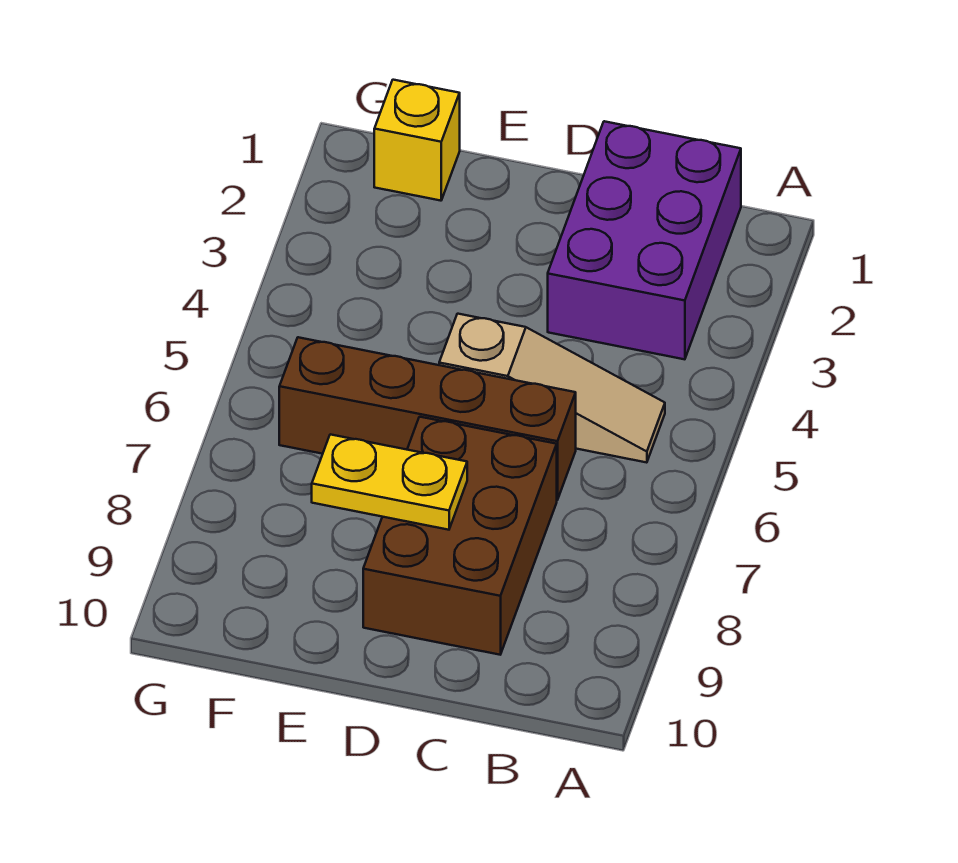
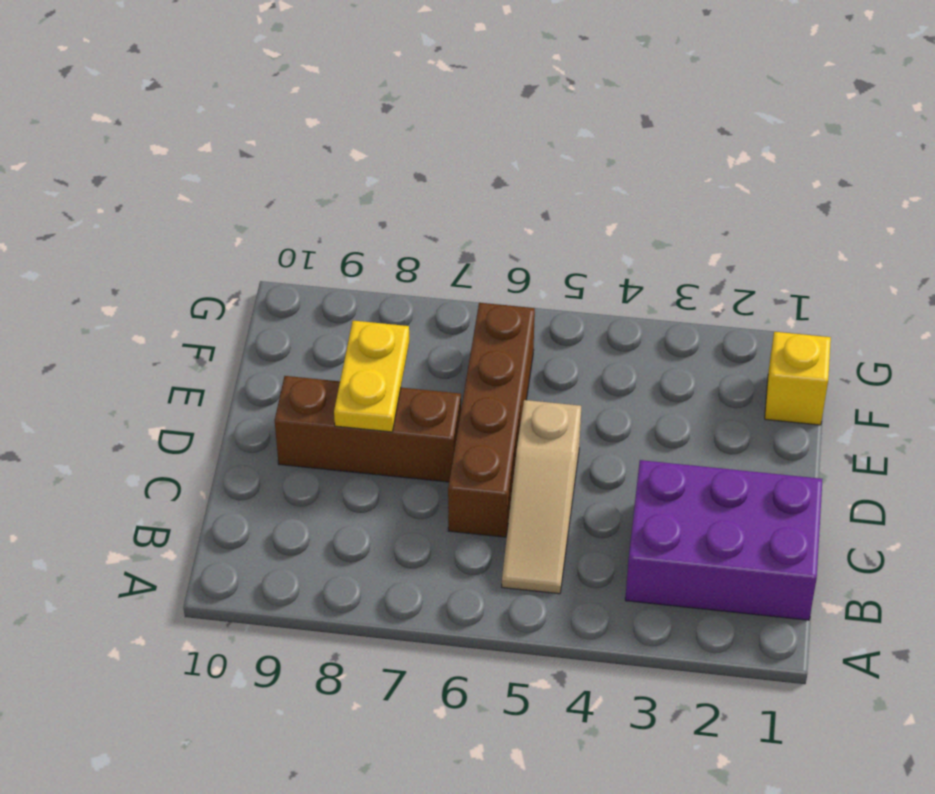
brown 2x3 brick [363,417,557,655] -> brown 1x3 brick [275,376,461,482]

